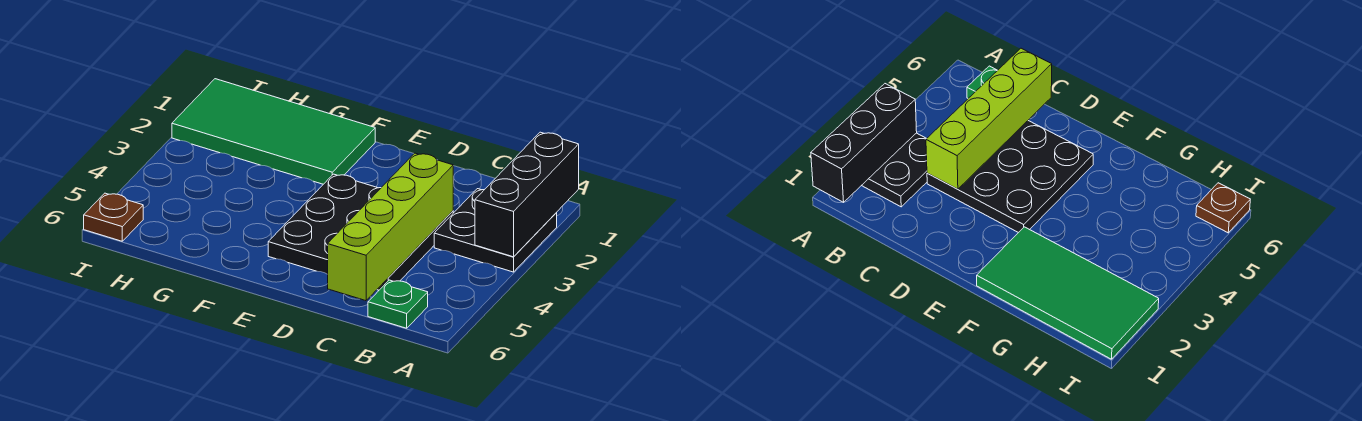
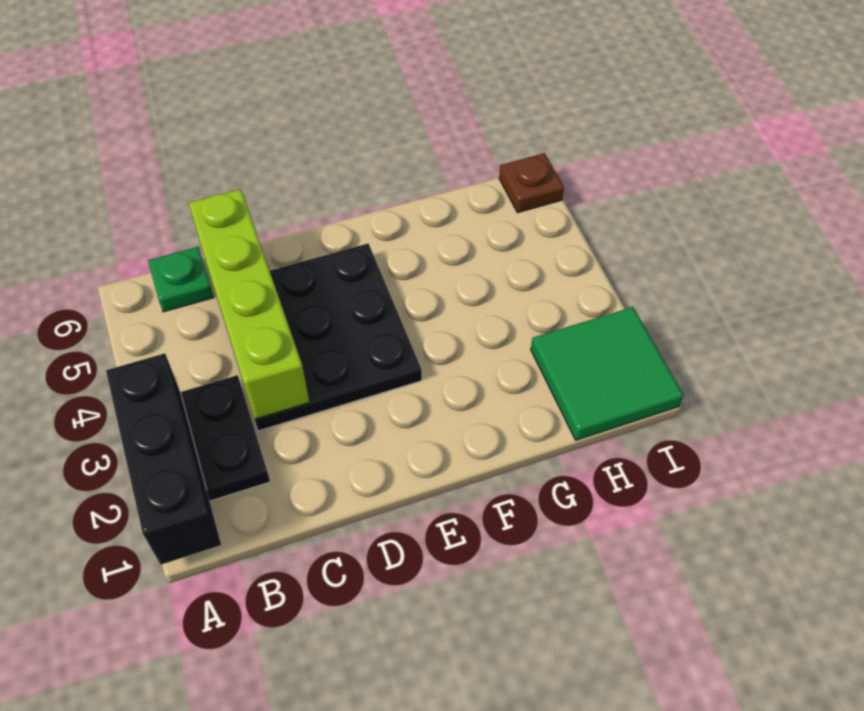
green 2x4 tile [172,79,375,184] -> green 2x2 tile [531,307,684,440]

